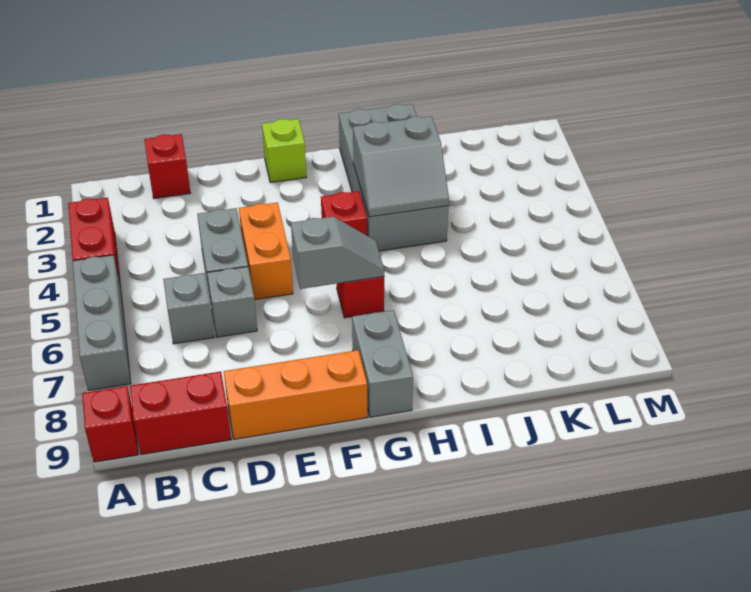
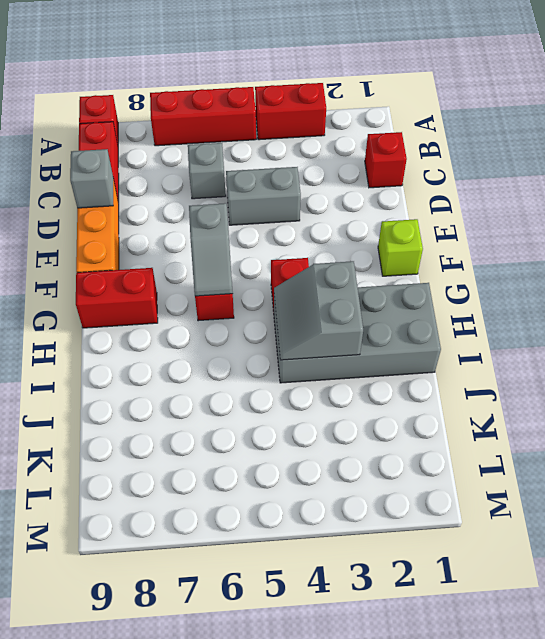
grey 1x3 brick [73,255,131,391] -> red 1x3 brick [150,87,256,146]
grey 1x1 brick [207,267,257,337] -> grey 1x1 brick moved to [70,149,113,208]
orange 1x2 brick [239,202,293,300] -> none
grey 1x2 brick [352,310,413,417] -> red 1x2 brick [76,268,158,328]

